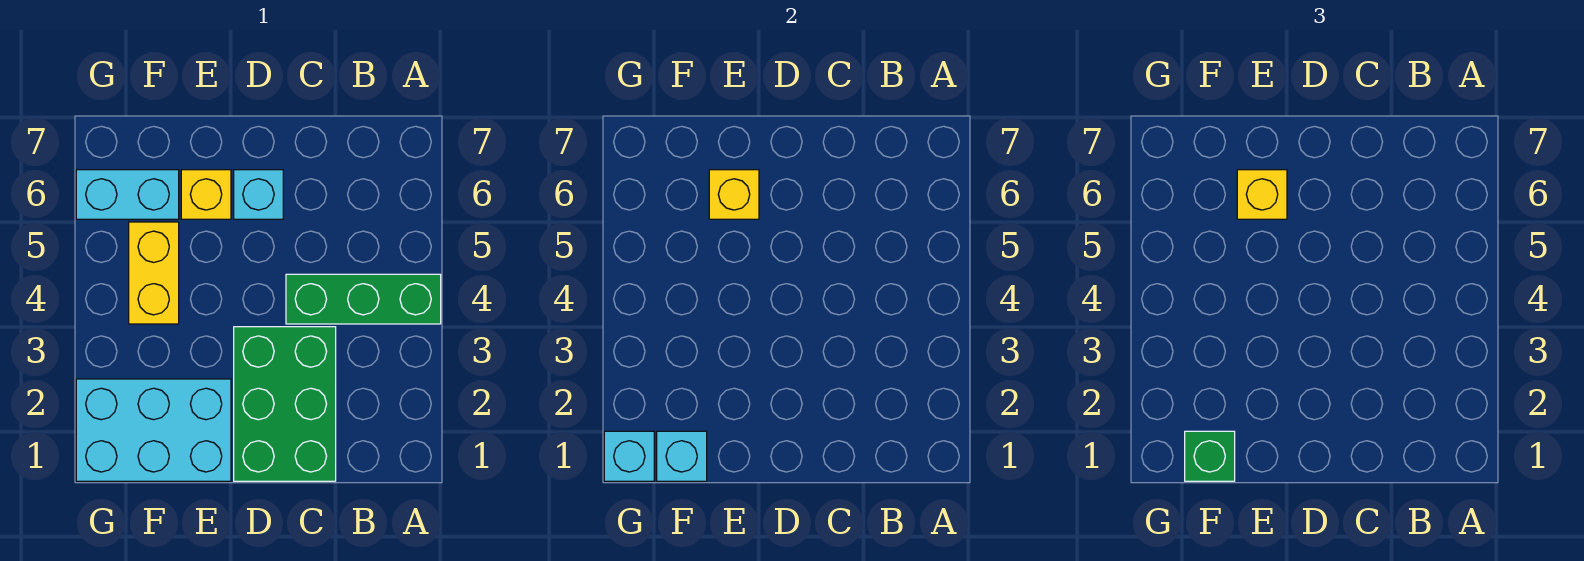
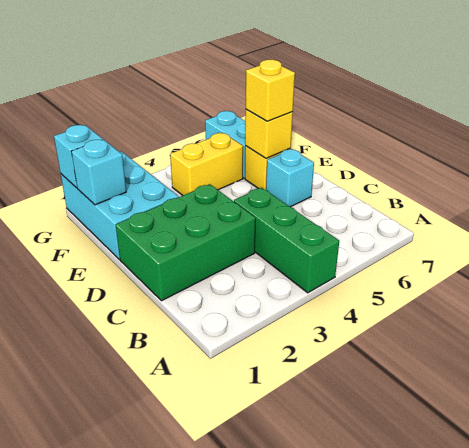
green 1x1 brick [1185,431,1235,481] -> none

